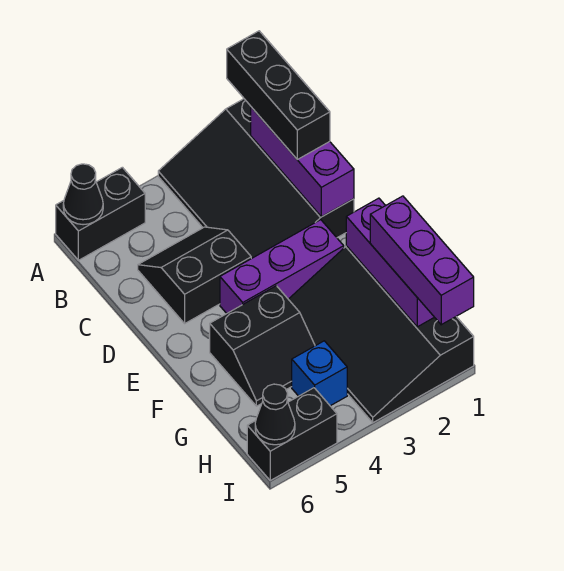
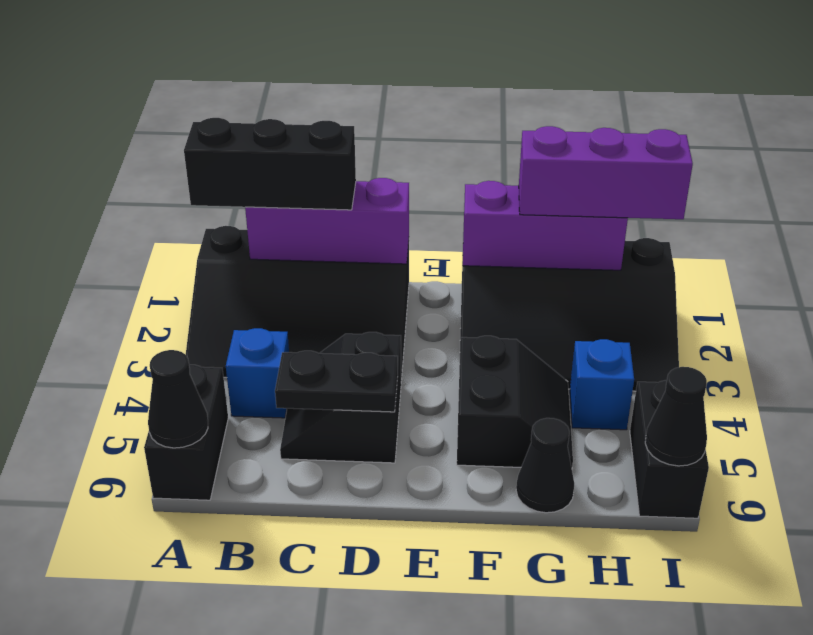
none -> blue 1x1 brick [226,328,289,418]
none -> black 1x2 plate [275,351,398,412]
purple 1x3 brick [220,220,344,313] -> none
none -> black 1x1 cone [516,418,574,513]

